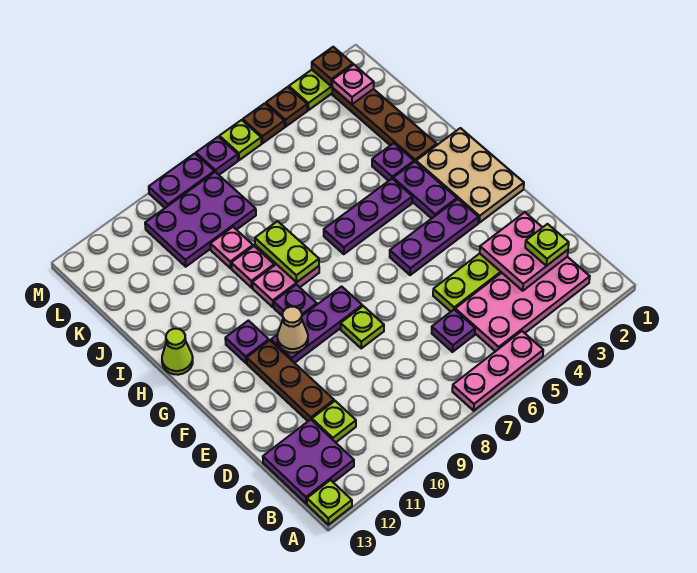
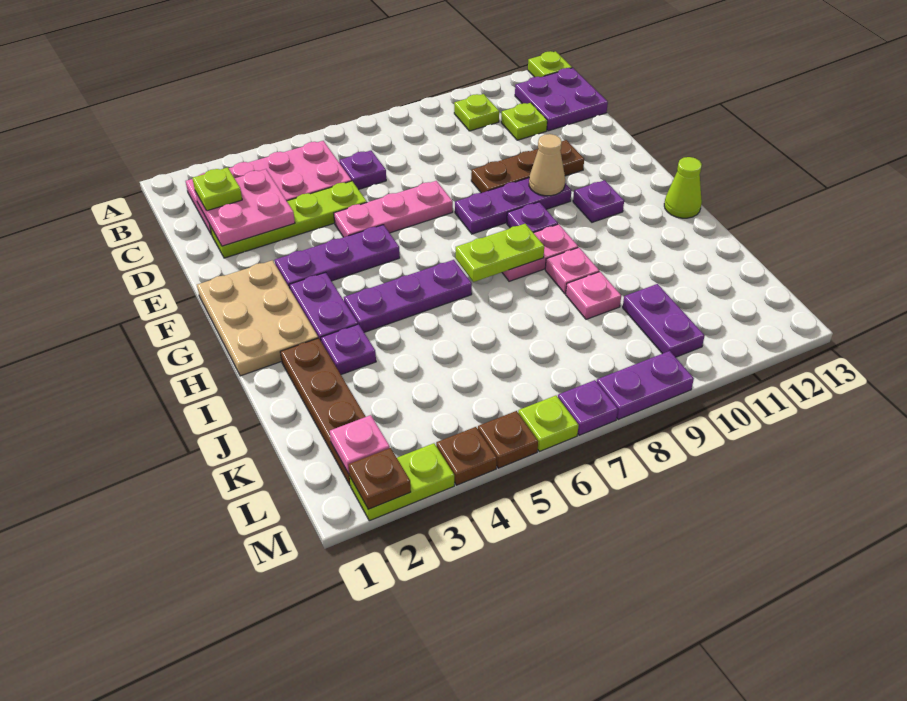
pink 1x3 plate [452,331,543,411] -> pink 1x3 plate moved to [334,181,453,237]
brown 1x3 plate [247,340,334,421] -> brown 1x3 plate turned to [471,140,584,193]
lime 1x1 plate [341,306,384,348] -> lime 1x1 plate moved to [454,94,499,131]
lime 1x2 plate [255,221,319,282] -> lime 1x2 plate turned to [456,224,544,282]
purple 2x3 plate [145,172,256,267] -> purple 1x2 plate [623,284,705,357]

